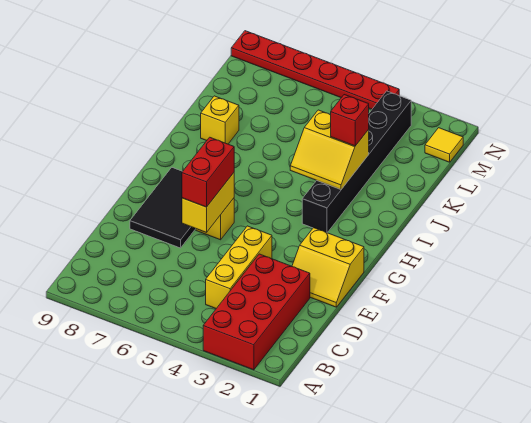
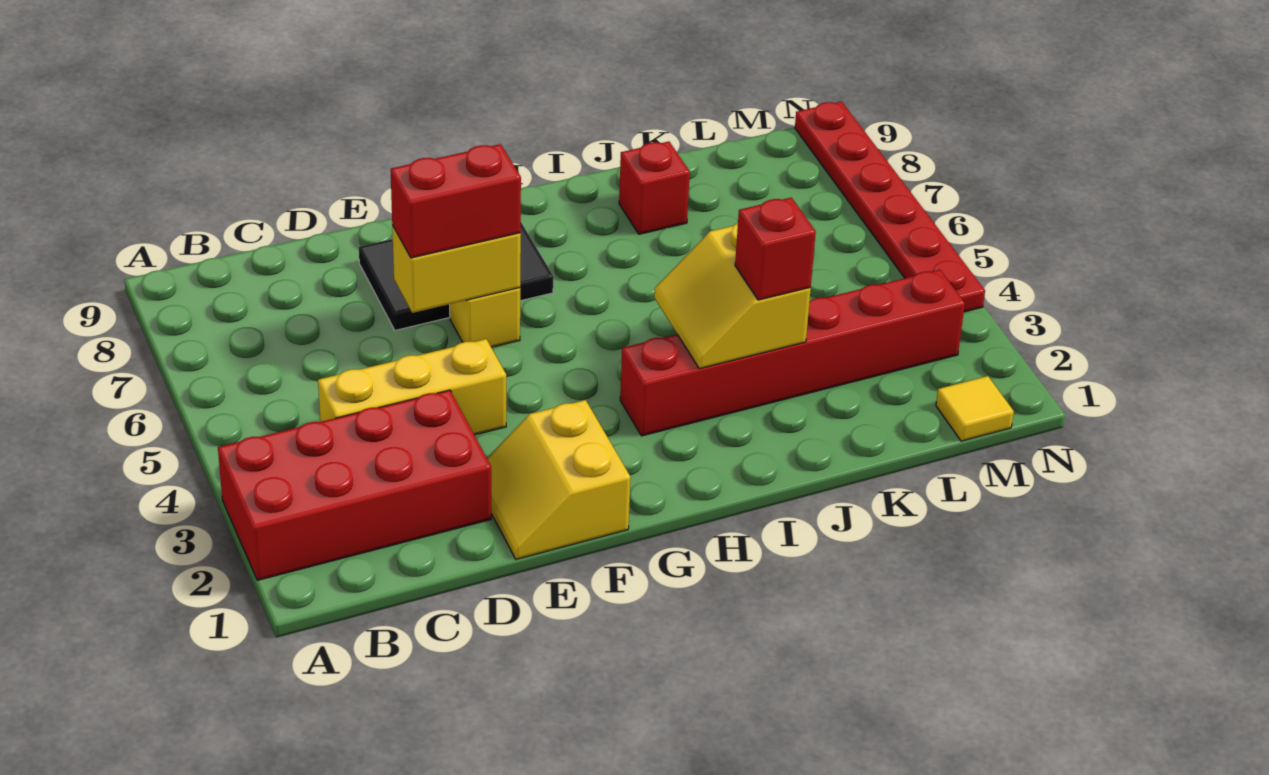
black 1x6 brick [302,91,411,233] -> red 1x6 brick [620,270,965,436]
yellow 1x1 brick [201,96,239,144] -> red 1x1 brick [619,141,690,234]

